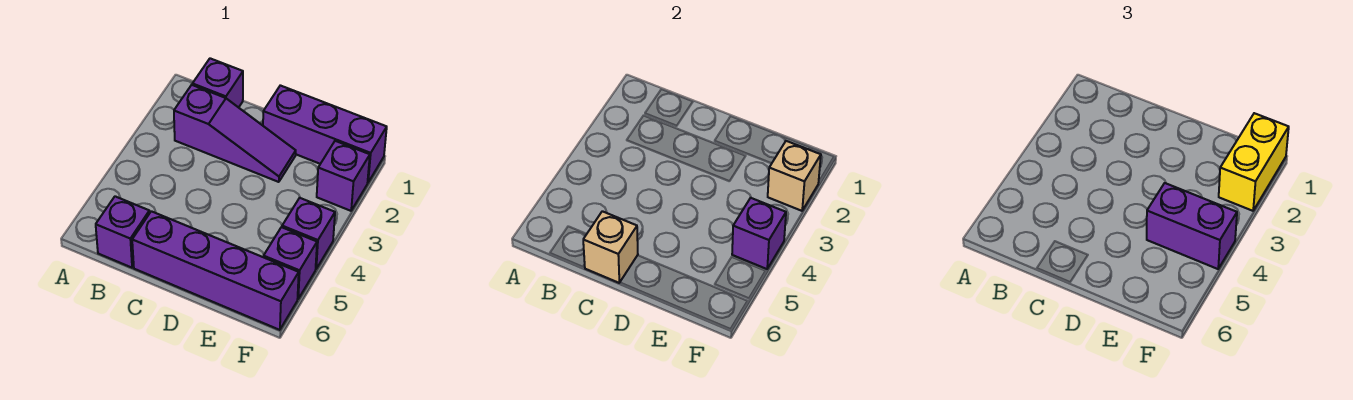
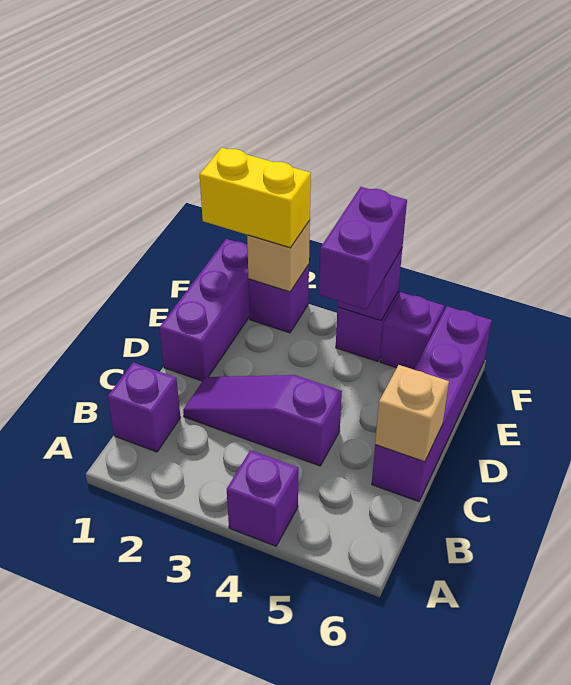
purple 1x3 slope [174,85,296,182] -> purple 1x3 slope turned to [183,375,342,466]
purple 1x1 brick [96,196,150,268] -> purple 1x1 brick moved to [227,450,298,546]

